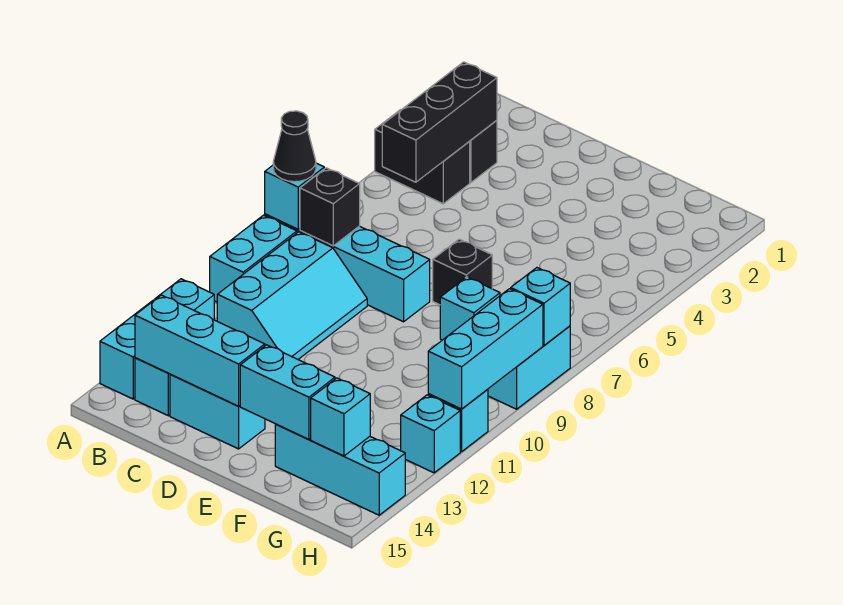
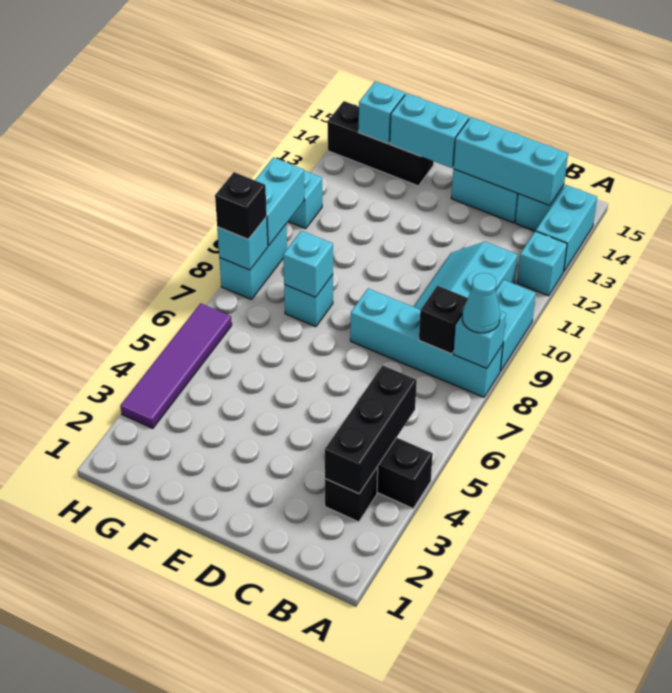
black 1x1 cone [273,111,316,182] -> cyan 1x1 cone [462,273,500,333]
black 1x1 brick [433,239,492,305] -> black 1x1 brick moved to [215,172,267,239]
cyan 1x3 brick [275,424,405,515] -> black 1x3 brick [328,101,434,186]
none -> purple 1x4 tile [120,303,232,429]
cyan 1x3 brick [428,289,543,409] -> cyan 1x2 brick [255,157,304,246]
cyan 1x1 brick [401,395,460,473] -> cyan 1x1 brick moved to [283,231,333,297]

